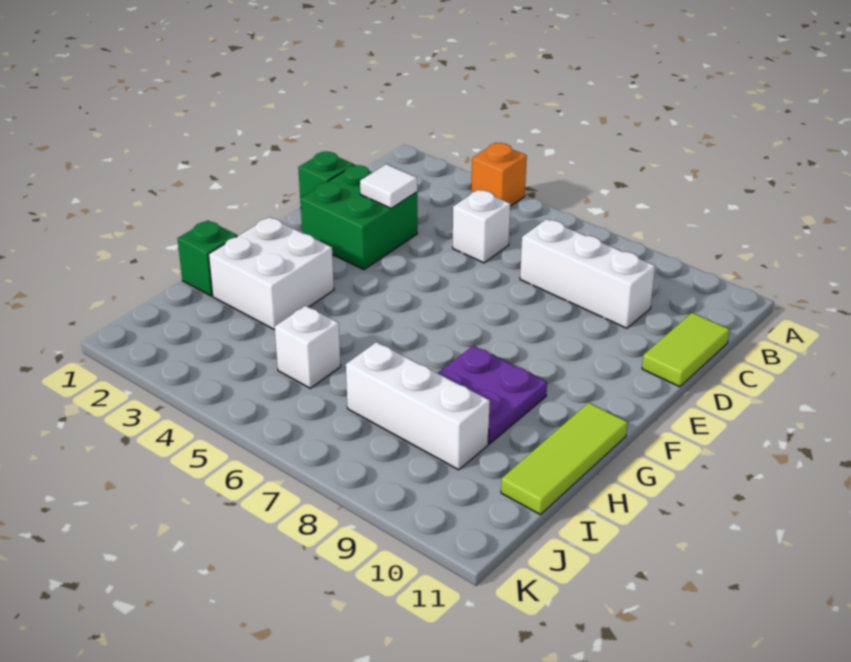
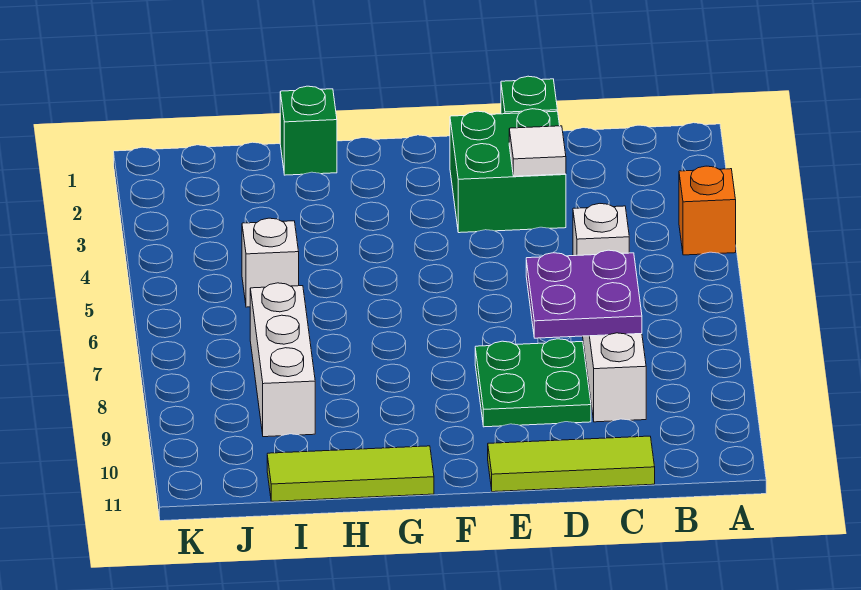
lime 1x2 tile [642,313,730,387] -> lime 1x3 tile [488,436,655,492]
none -> green 2x2 plate [475,339,591,427]
white 2x2 brick [208,217,334,330] -> none
purple 2x2 plate [438,346,547,444] -> purple 2x2 plate moved to [526,250,642,338]

